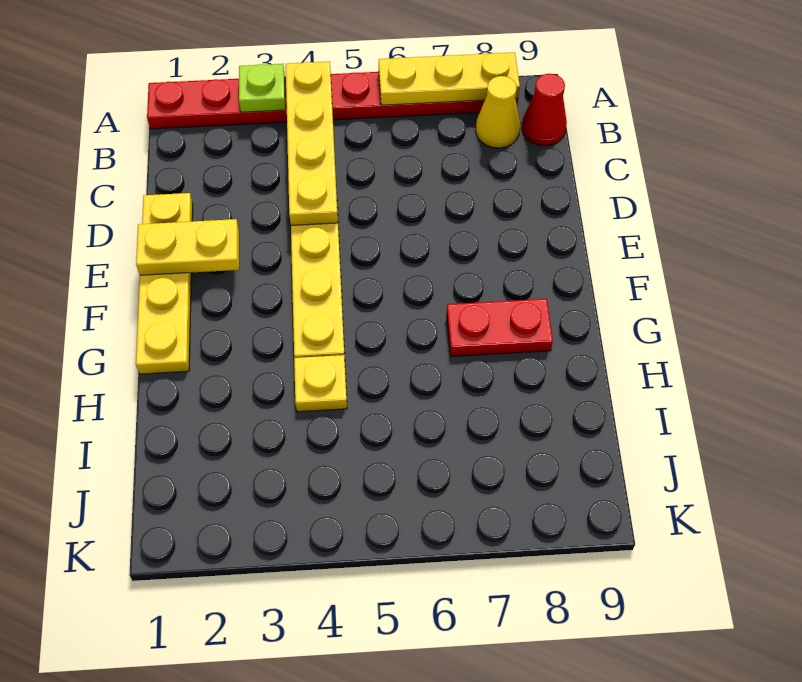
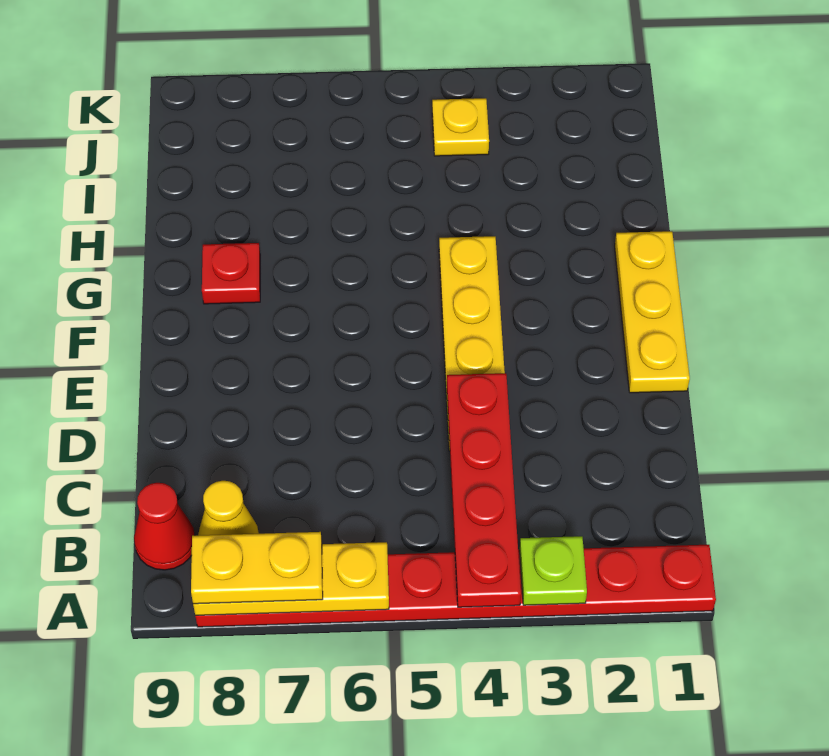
yellow 1x4 plate [286,62,338,225] -> red 1x4 plate [447,373,521,607]
yellow 1x4 plate [136,193,193,374] -> yellow 1x3 plate [615,231,690,393]
yellow 1x2 plate [136,219,239,275] -> yellow 1x2 plate moved to [191,532,323,604]
red 1x2 plate [447,299,553,357] -> red 1x1 plate [202,243,260,304]
yellow 1x1 plate [294,355,347,412] -> yellow 1x1 plate moved to [432,98,489,156]

